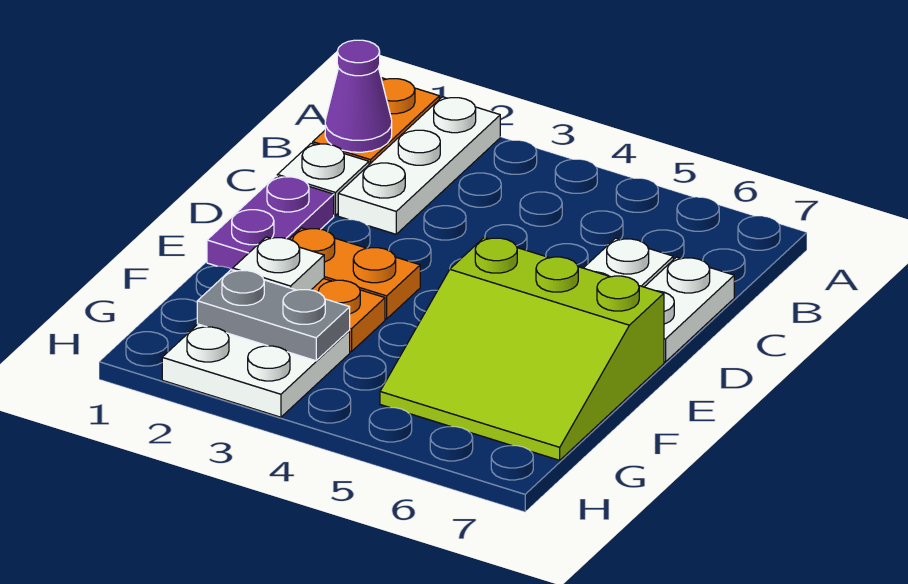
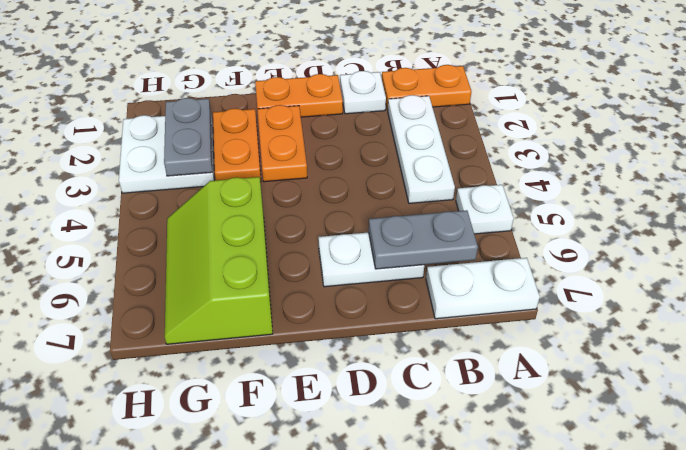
white 1x3 plate [338,97,500,234] -> white 1x3 plate turned to [388,95,455,203]
purple 1x1 cone [325,40,392,152] -> none
none -> grey 1x2 plate [369,210,478,269]
white 1x2 plate [645,257,734,362] -> white 1x2 plate moved to [426,258,540,319]
purple 1x2 plate [207,176,334,270] -> orange 1x2 plate [255,74,343,117]
lime 3x3 slope [380,237,664,460] -> lime 2x3 slope [165,177,273,344]
white 1x1 plate [233,237,324,290] -> white 1x1 plate moved to [456,185,514,234]

